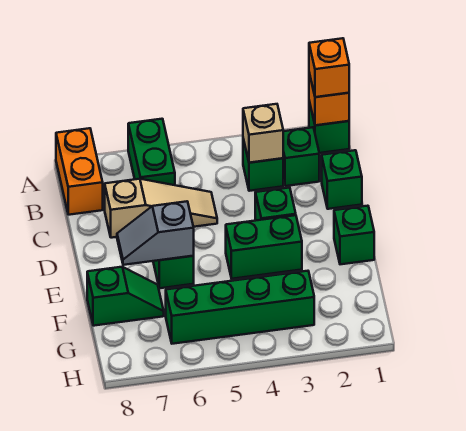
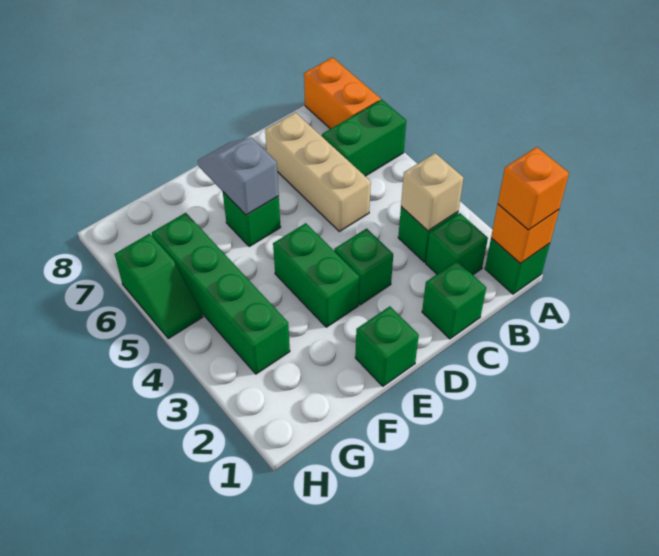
orange 1x2 brick [56,128,103,215] -> orange 1x2 brick turned to [304,57,381,129]
tan 1x3 slope [105,179,217,238] -> tan 1x3 brick [265,113,371,232]
green 1x2 slope [87,267,164,326] -> green 1x2 slope moved to [114,234,203,339]

